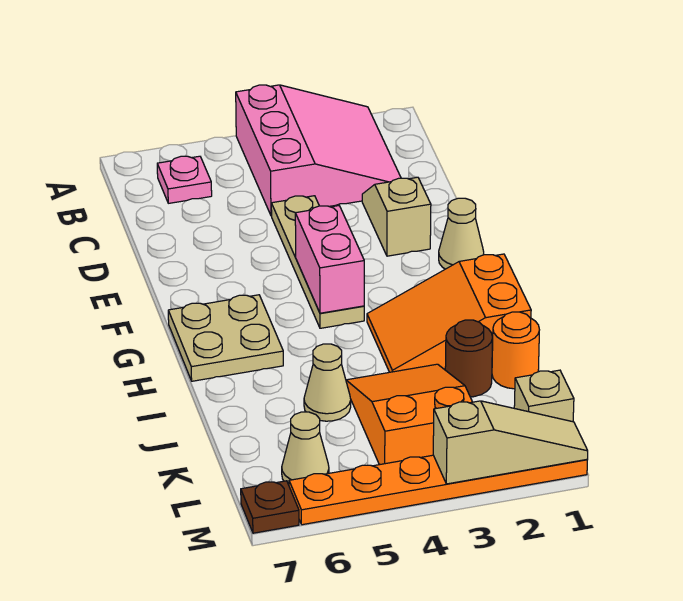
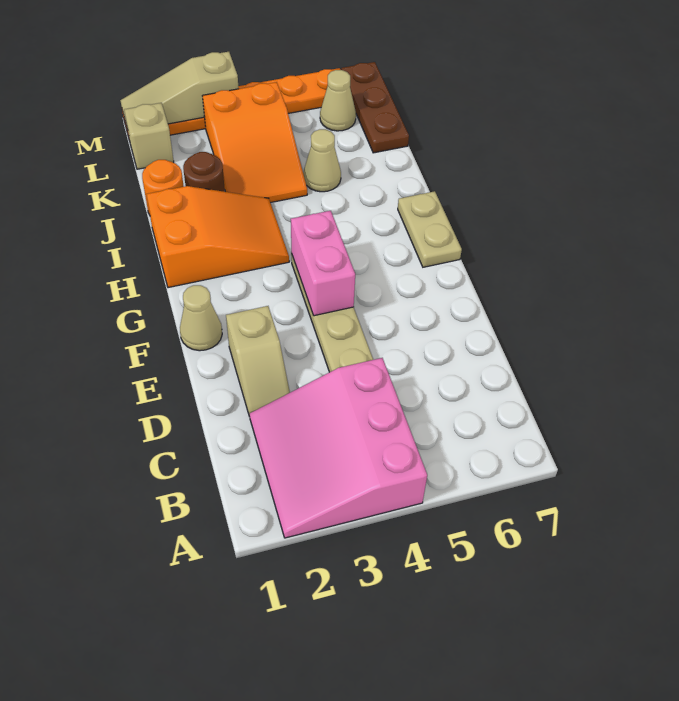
pink 1x1 plate [157,156,212,203] -> none
tan 2x2 plate [168,295,283,381] -> tan 1x2 plate [398,191,462,267]
brown 1x1 plate [241,481,299,533] -> brown 1x3 plate [341,62,409,153]

